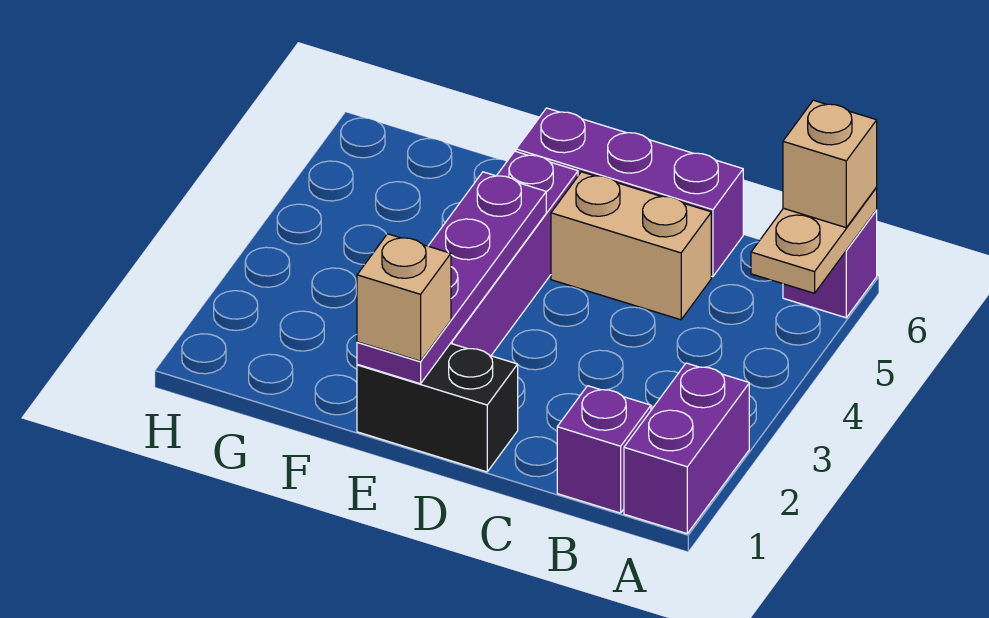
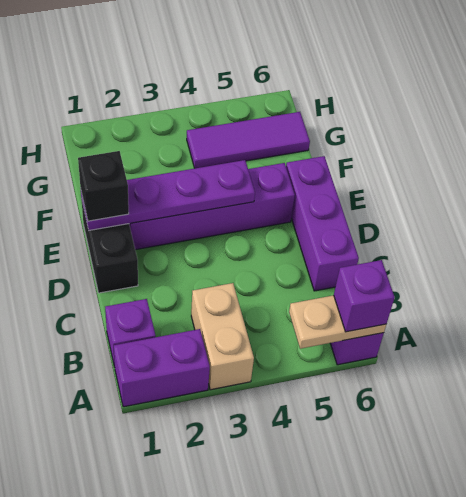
tan 1x1 brick [783,100,877,228] -> purple 1x1 brick [334,260,395,332]
tan 1x2 brick [551,172,711,320] -> tan 1x2 brick moved to [191,283,254,390]
tan 1x1 brick [357,234,451,361] -> black 1x1 brick [78,151,129,221]
none -> purple 1x3 tile [187,112,310,168]

